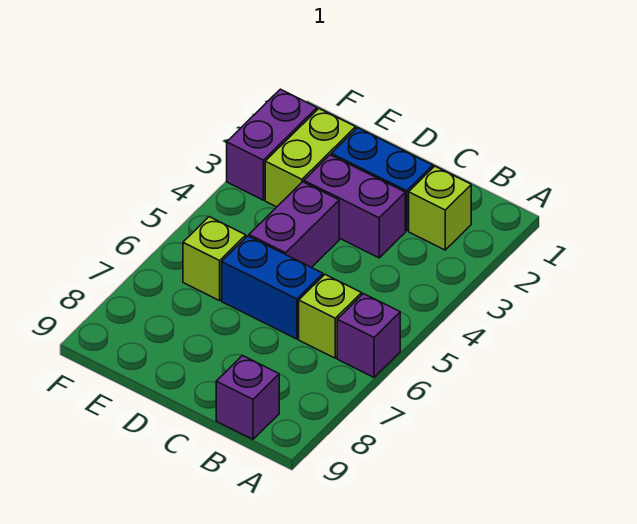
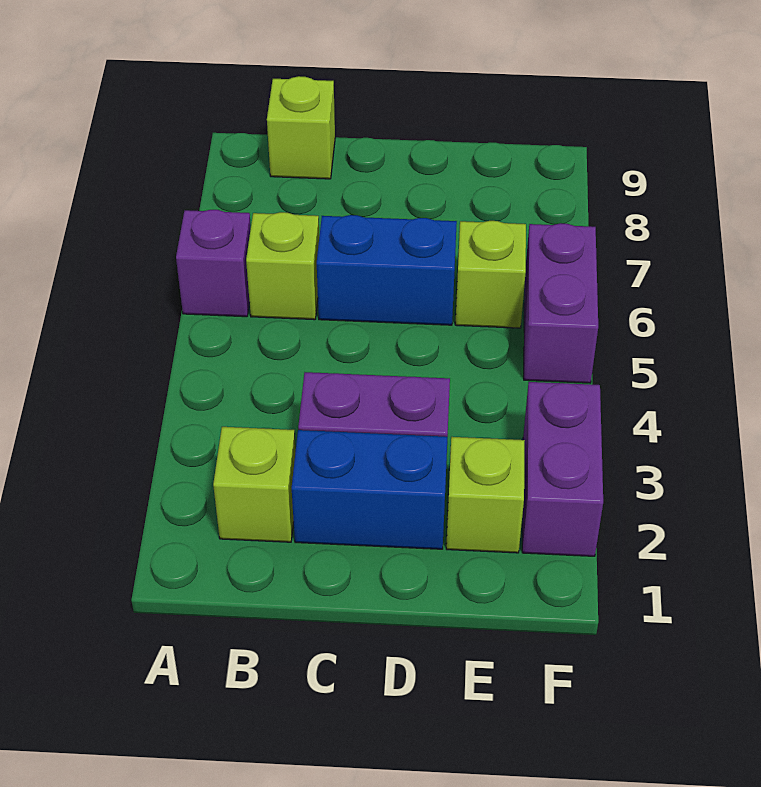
purple 1x1 brick [216,355,279,439] -> lime 1x1 brick [267,76,335,179]
purple 1x2 brick [249,182,339,268] -> purple 1x2 brick moved to [524,223,598,383]
lime 1x2 brick [265,109,356,207] -> lime 1x1 brick [446,437,525,553]

